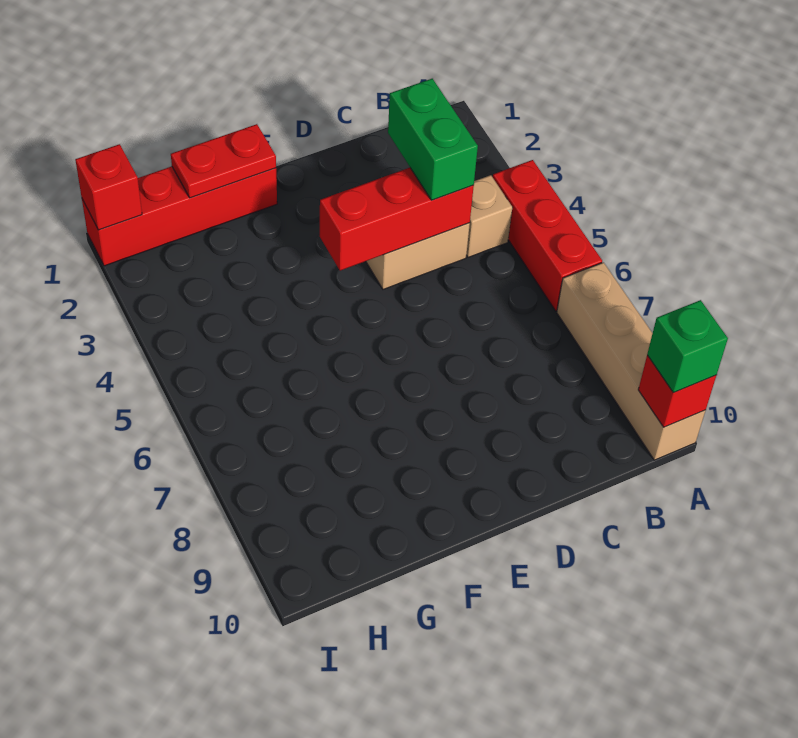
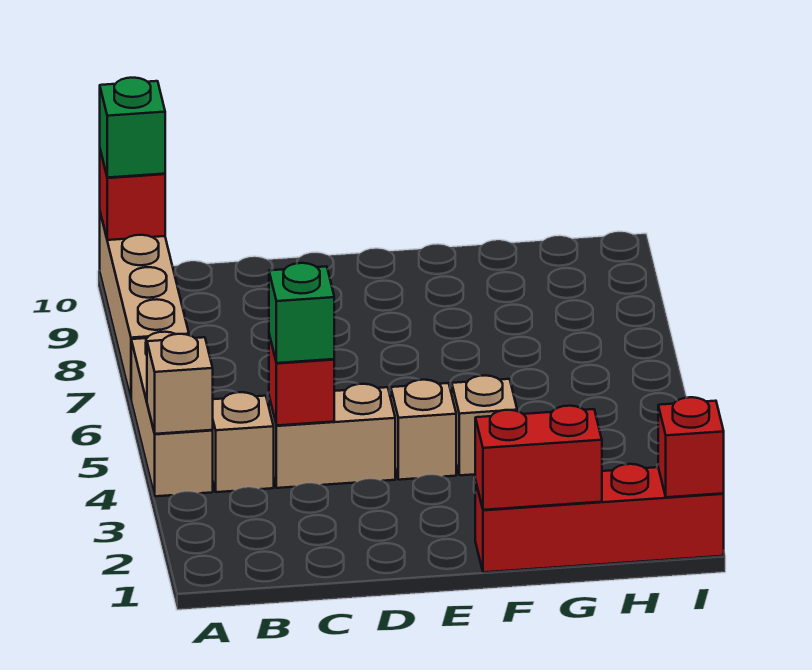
red 1x3 brick [493,160,602,311] -> tan 1x3 brick [131,332,213,496]
none -> tan 1x1 brick [147,334,213,434]
green 1x2 brick [388,79,478,200] -> green 1x1 brick [269,263,334,363]
red 1x3 brick [320,168,474,271] -> red 1x1 brick [269,335,334,426]
none -> tan 1x1 brick [391,380,456,480]
red 1x2 plate [171,124,276,198] -> red 1x2 brick [475,406,602,510]
none -> tan 1x1 brick [452,375,517,475]

